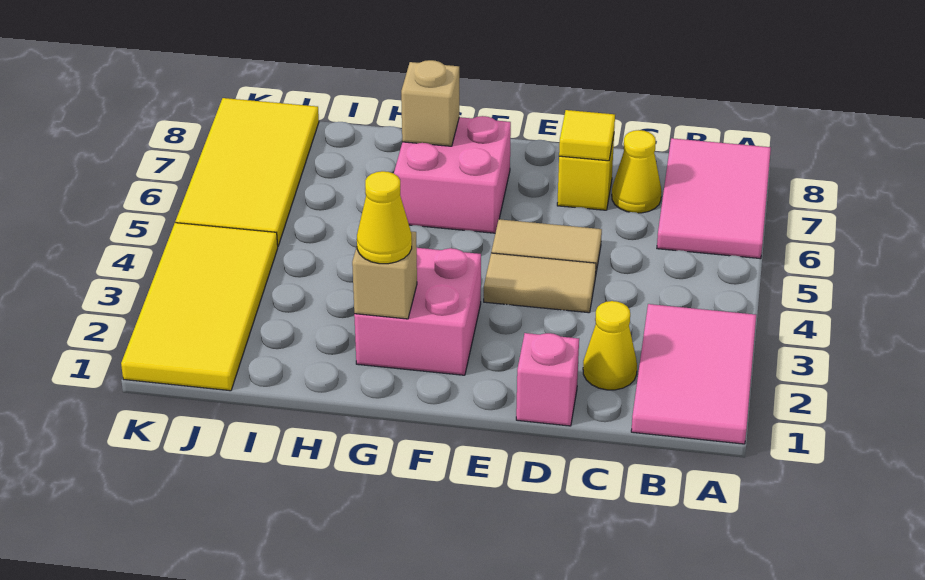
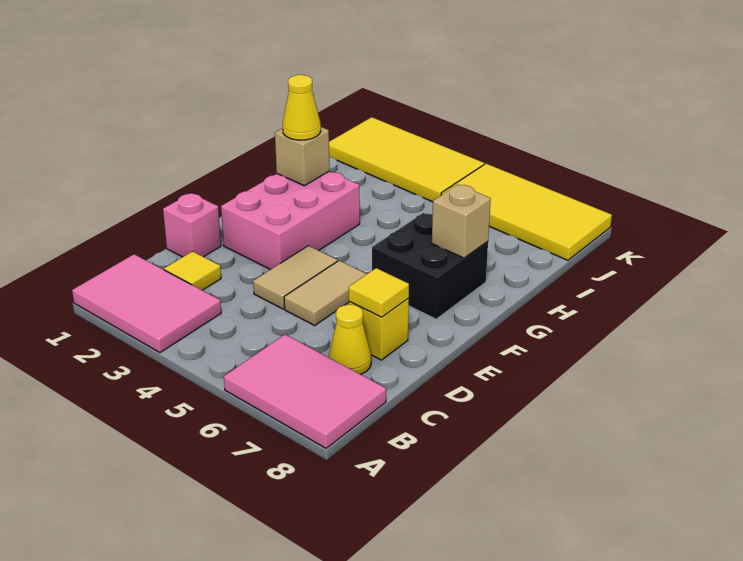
yellow 1x1 cone [583,301,637,390] -> yellow 1x1 tile [164,251,221,290]
pink 2x2 brick [354,248,481,375] -> pink 2x3 brick [221,171,360,270]
pink 2x2 brick [394,116,511,233] -> black 2x2 brick [372,213,488,319]

